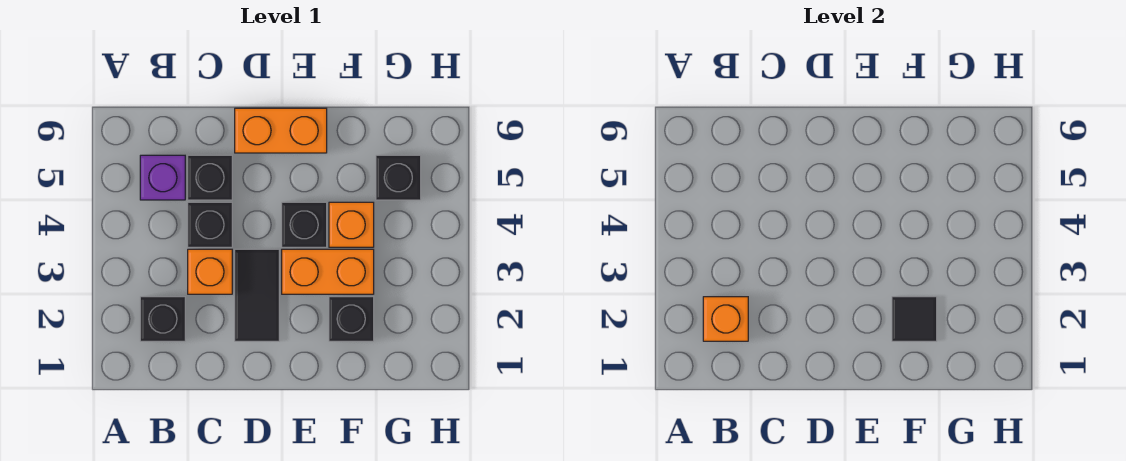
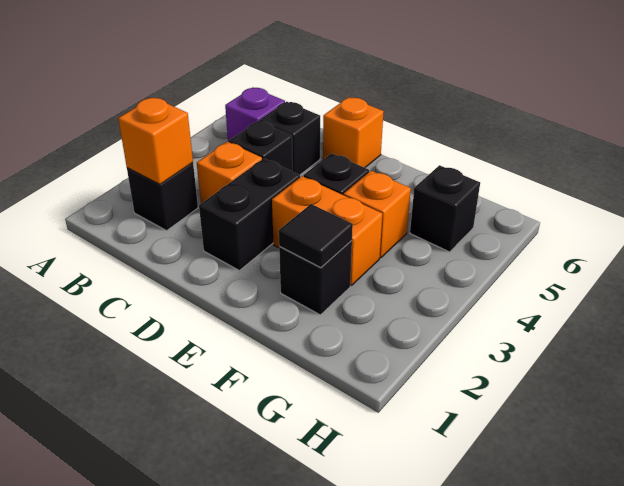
black 1x2 tile [235,249,279,341] -> black 1x2 brick [199,159,300,270]
orange 1x2 brick [235,108,327,153] -> orange 1x1 brick [323,97,384,168]

